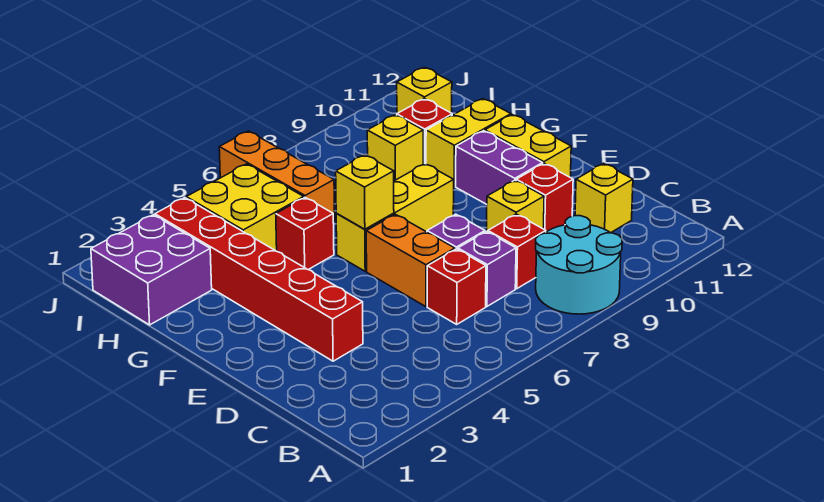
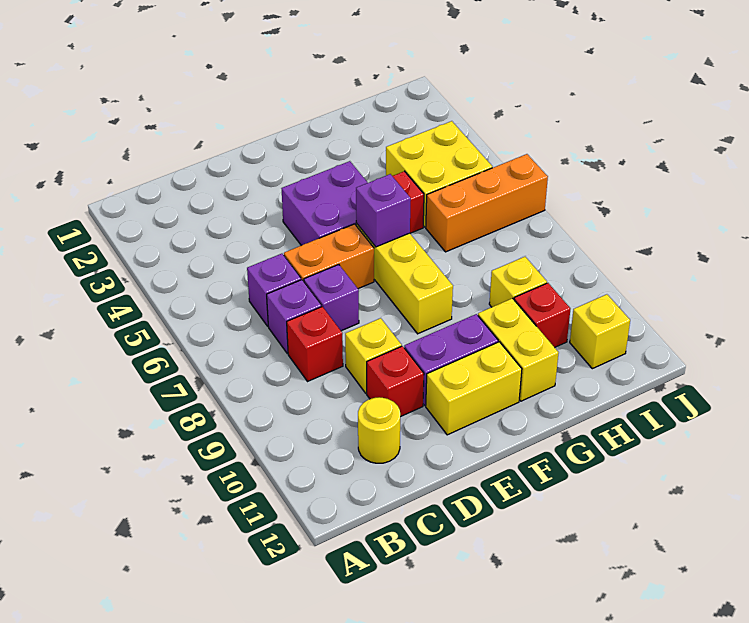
cyan 2x2 round brick [536,216,622,314] -> none
red 1x1 brick [427,249,486,324] -> purple 1x1 brick [247,254,301,326]
yellow 1x1 brick [575,163,633,233] -> yellow 1x1 round brick [358,397,400,463]
red 1x6 brick [155,198,363,361] -> none
yellow 1x1 brick [336,155,394,229] -> purple 1x1 brick [356,174,411,247]
purple 2x2 brick [91,215,212,325] -> purple 2x2 brick moved to [281,161,368,245]

